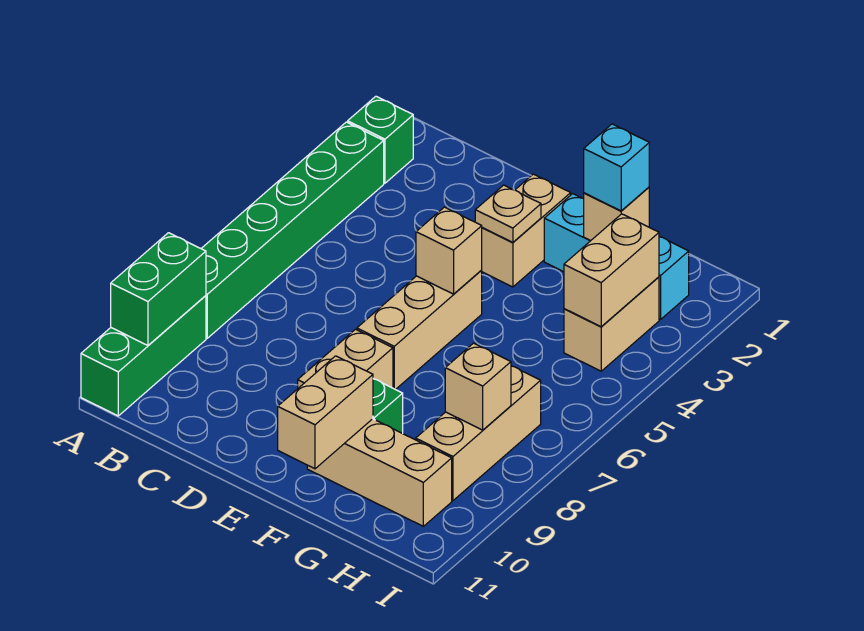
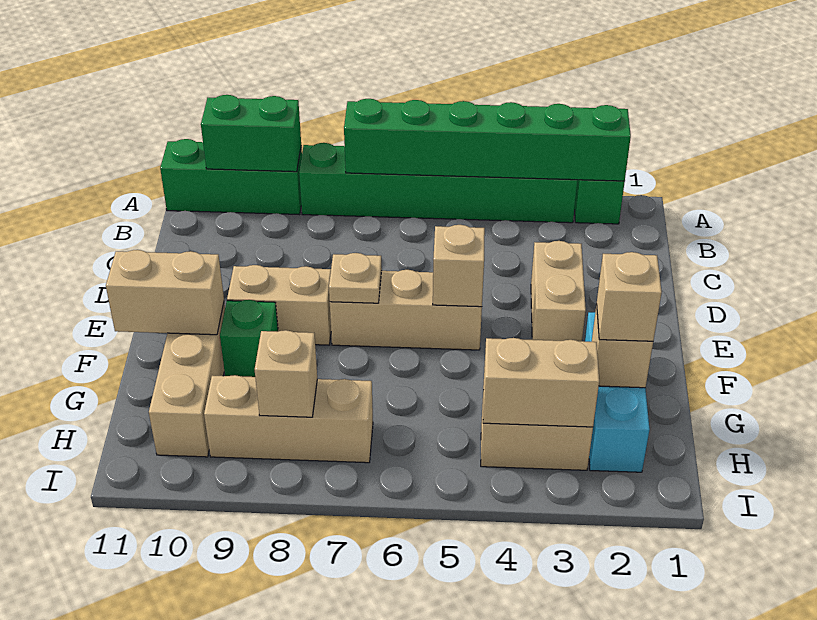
none -> green 1x6 brick [344,99,631,181]
tan 1x2 brick [482,174,571,287] -> tan 1x2 brick turned to [531,241,586,341]
tan 1x1 plate [475,185,541,242] -> tan 1x1 plate moved to [329,253,382,303]
cyan 1x1 brick [584,124,649,211] -> tan 1x1 brick [597,252,662,341]

